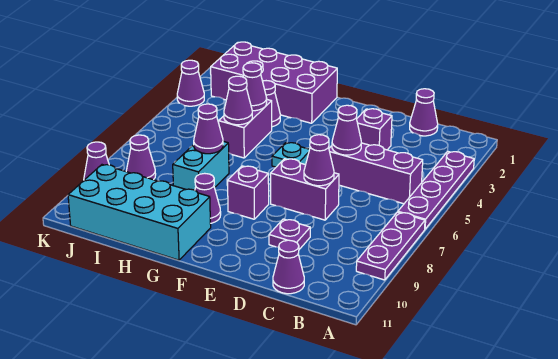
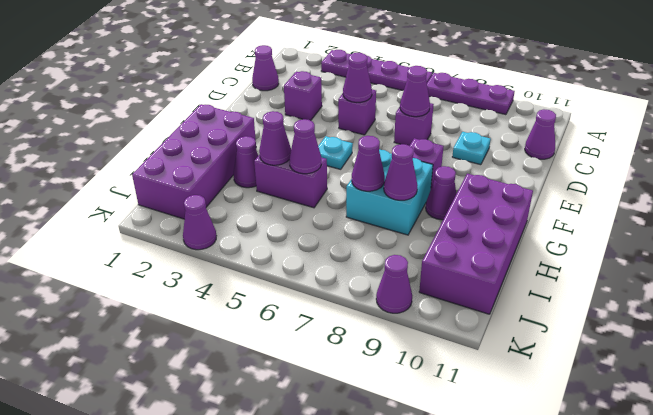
purple 1x3 brick [329,143,423,204] -> purple 1x1 brick [338,90,376,135]
purple 1x2 brick [271,159,339,220] -> purple 1x1 brick [394,103,434,146]
purple 1x1 plate [269,219,310,249] -> cyan 1x1 plate [452,132,491,165]
cyan 2x4 brick [68,165,211,260] -> purple 2x4 brick [419,174,533,314]
cyan 1x2 brick [173,141,229,190] -> cyan 2x2 brick [346,150,433,235]
purple 1x1 cone [126,135,156,180] -> purple 1x1 cone moved to [384,144,417,200]

